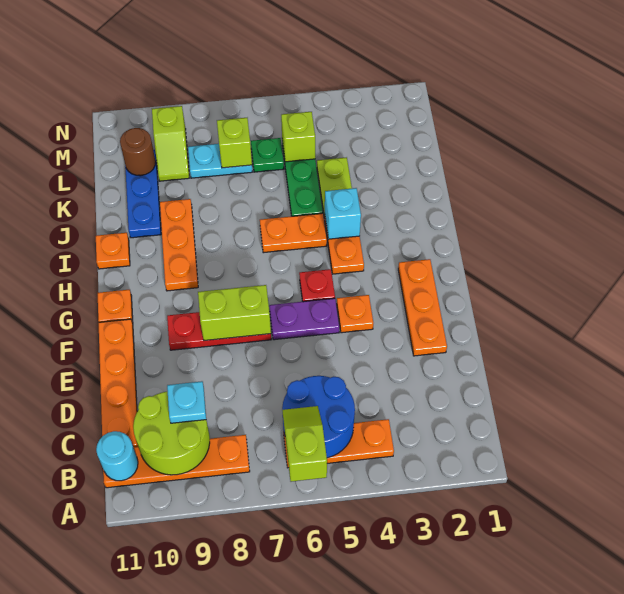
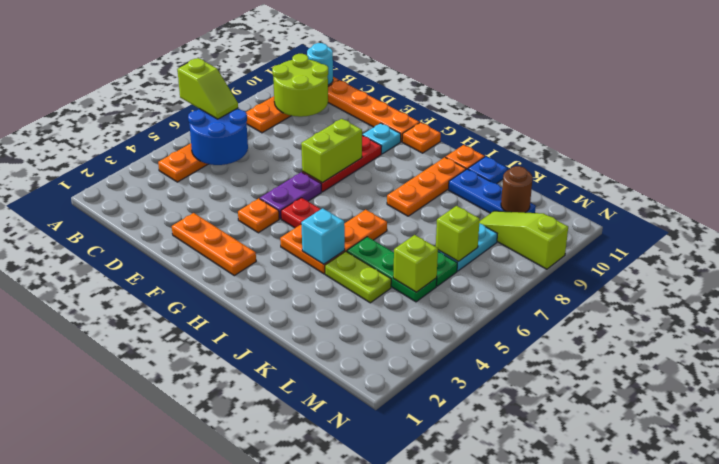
cyan 1x1 plate [167,381,206,423] -> cyan 1x1 plate moved to [363,123,401,154]
orange 1x3 plate [160,199,198,291] -> orange 1x3 plate turned to [387,157,466,216]
none -> blue 1x1 plate [468,157,507,184]
lime 1x2 slope [152,106,189,181] -> lime 1x3 slope [479,211,568,269]

